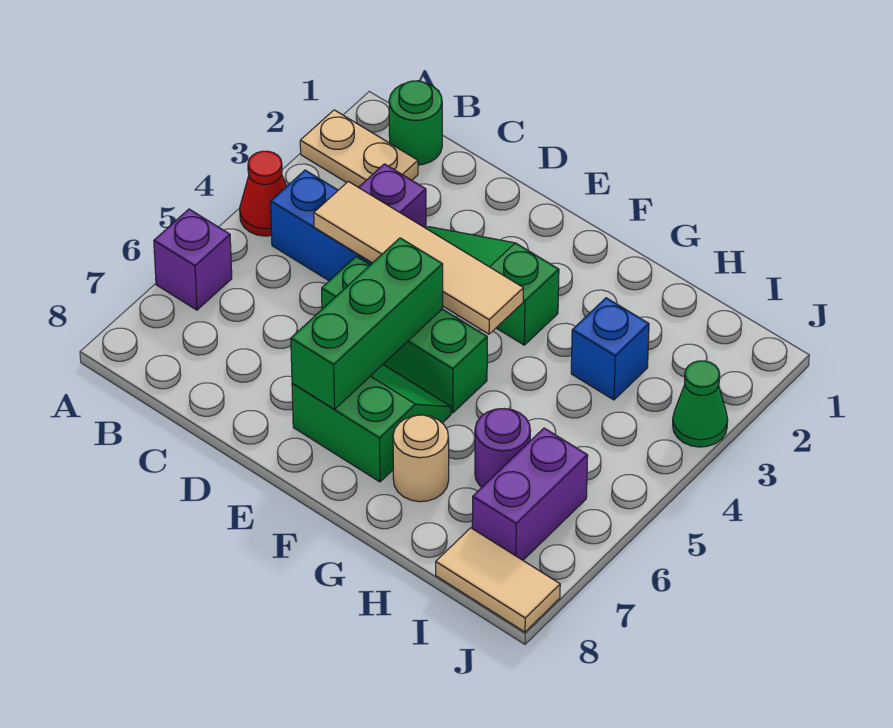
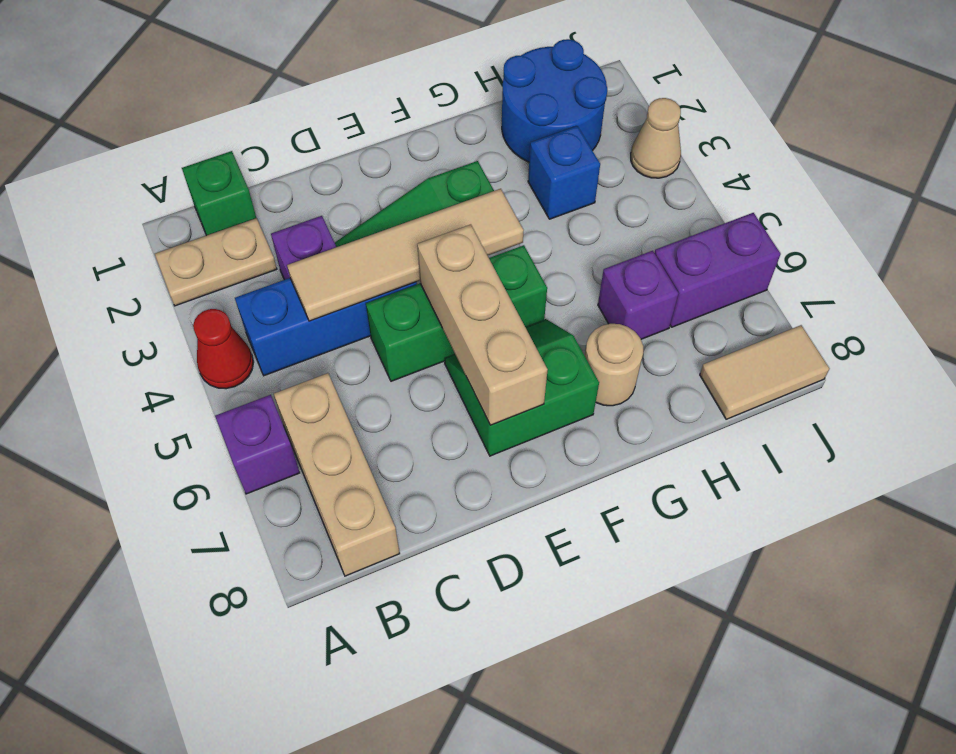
green 1x1 round brick [389,81,442,165] -> green 1x1 brick [182,151,256,235]
none -> tan 1x3 brick [274,373,400,576]
green 1x3 brick [291,238,443,409] -> tan 1x3 brick [417,224,548,425]
none -> blue 2x2 round brick [502,39,607,162]
purple 1x1 round brick [475,409,530,487] -> purple 1x1 brick [598,251,678,339]
purple 1x2 brick [472,428,588,560] -> purple 1x2 brick turned to [655,213,781,327]
green 1x1 cone [673,361,728,447] -> tan 1x1 cone [631,98,681,178]

